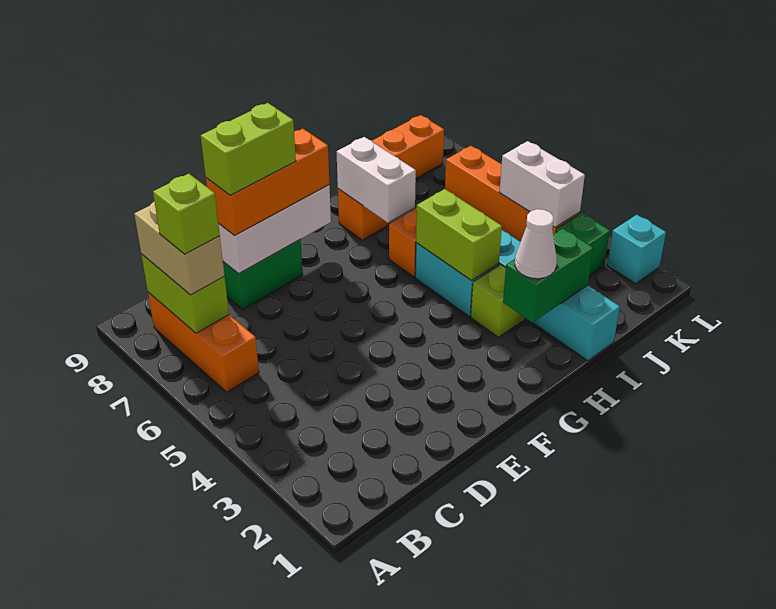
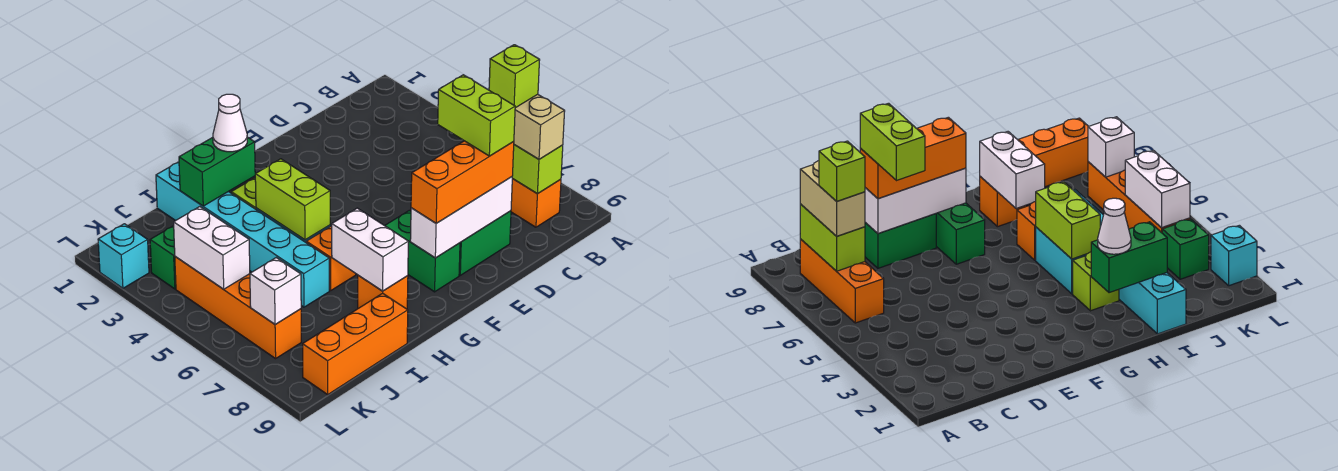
lime 1x2 brick [201,103,296,195] -> lime 1x2 brick turned to [438,75,515,156]
none -> green 1x2 brick [385,211,460,292]
none -> white 1x1 brick [250,258,301,324]

